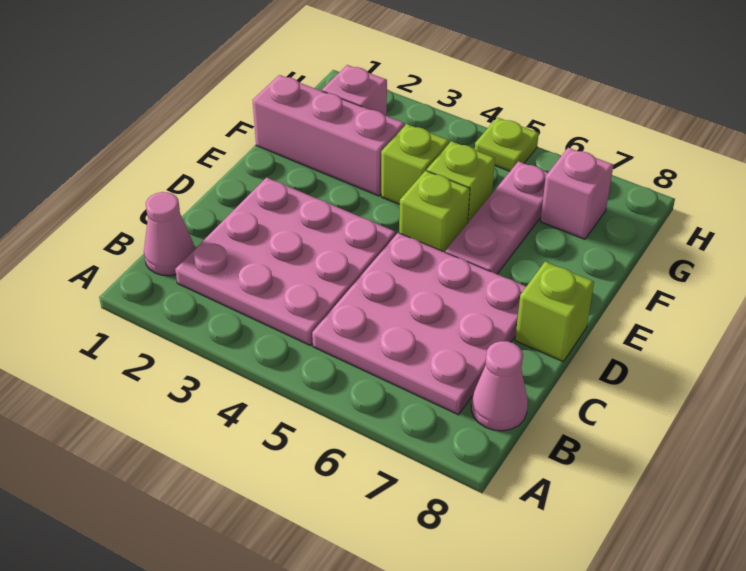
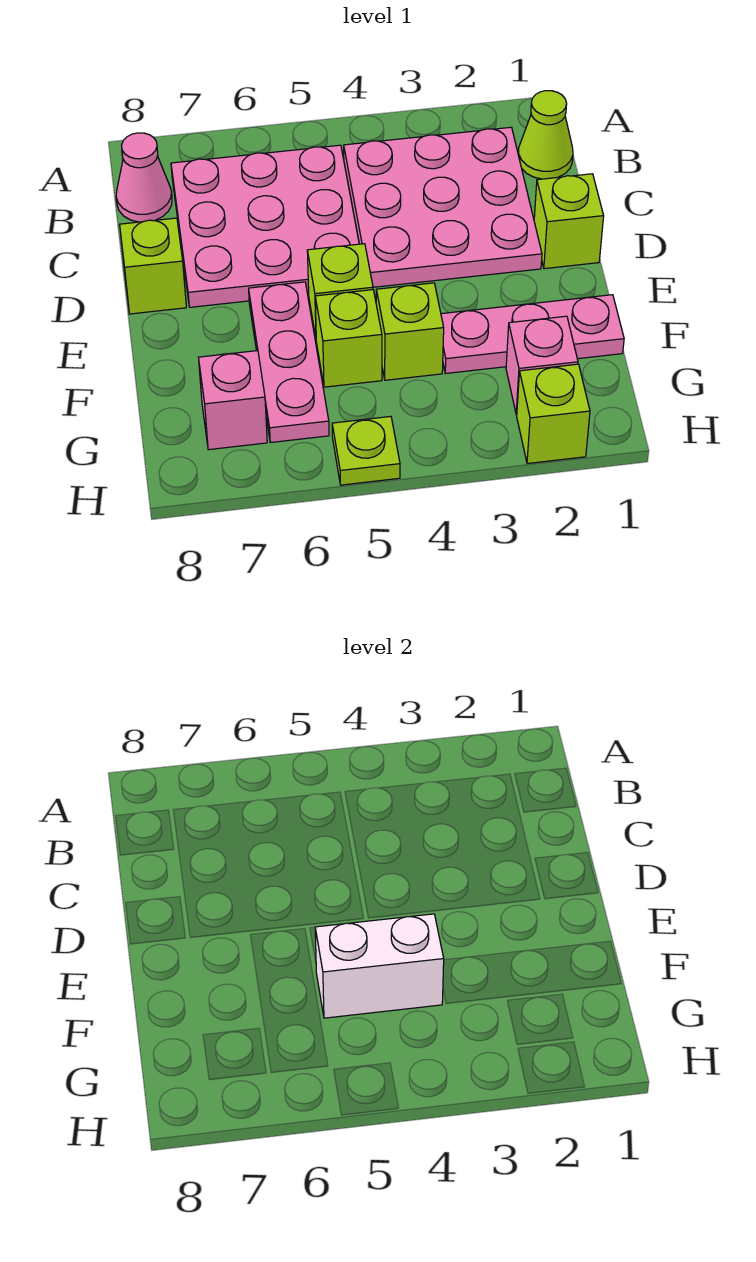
pink 1x1 cone [144,192,195,276] -> lime 1x1 cone [518,91,573,179]
none -> lime 1x1 brick [534,174,604,269]
pink 1x3 brick [253,75,405,196] -> pink 1x3 plate [441,295,624,373]
none -> white 1x2 brick [315,914,444,1018]
none -> lime 1x1 brick [517,364,590,464]

